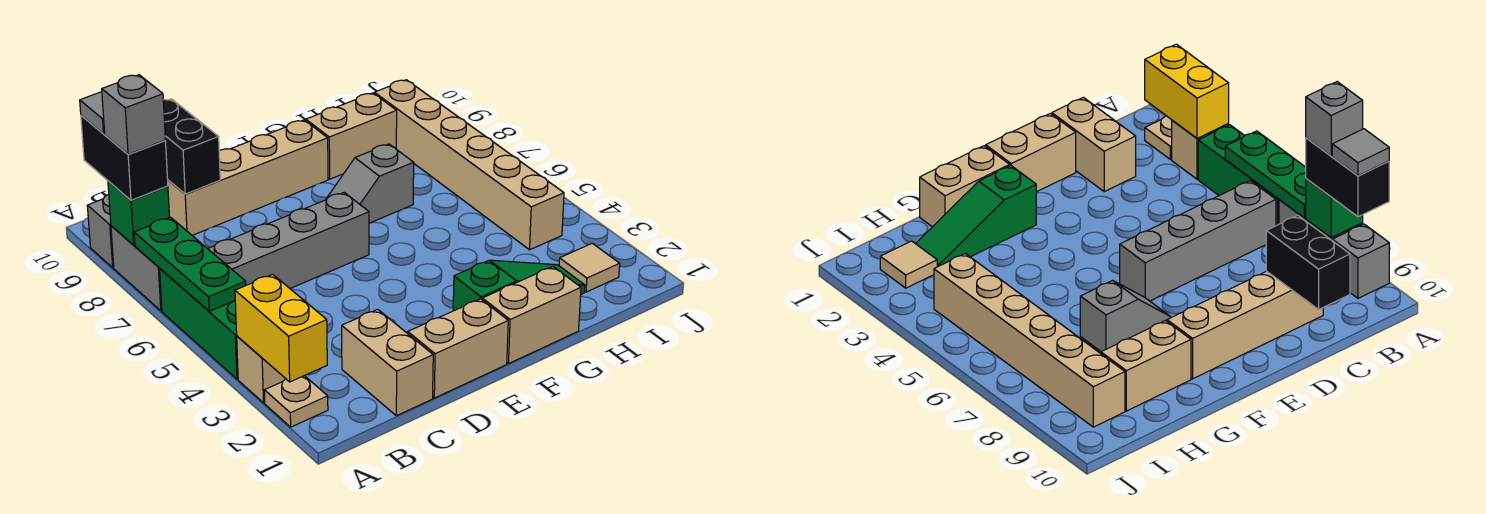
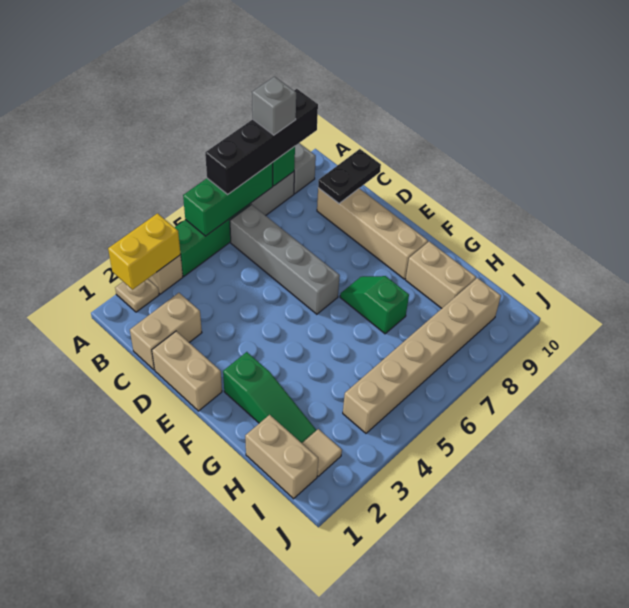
green 1x3 plate [134,217,246,311] -> green 1x3 brick [183,163,273,236]
black 1x2 brick [81,115,168,200] -> black 1x4 brick [205,89,318,195]
grey 1x1 tile [80,92,105,134] -> none
black 1x2 brick [163,99,220,194] -> black 1x2 plate [318,149,381,203]
tan 1x2 brick [482,267,581,364] -> tan 1x2 brick moved to [245,415,318,499]
grey 1x2 slope [326,144,414,223] -> green 1x2 slope [340,276,409,334]

